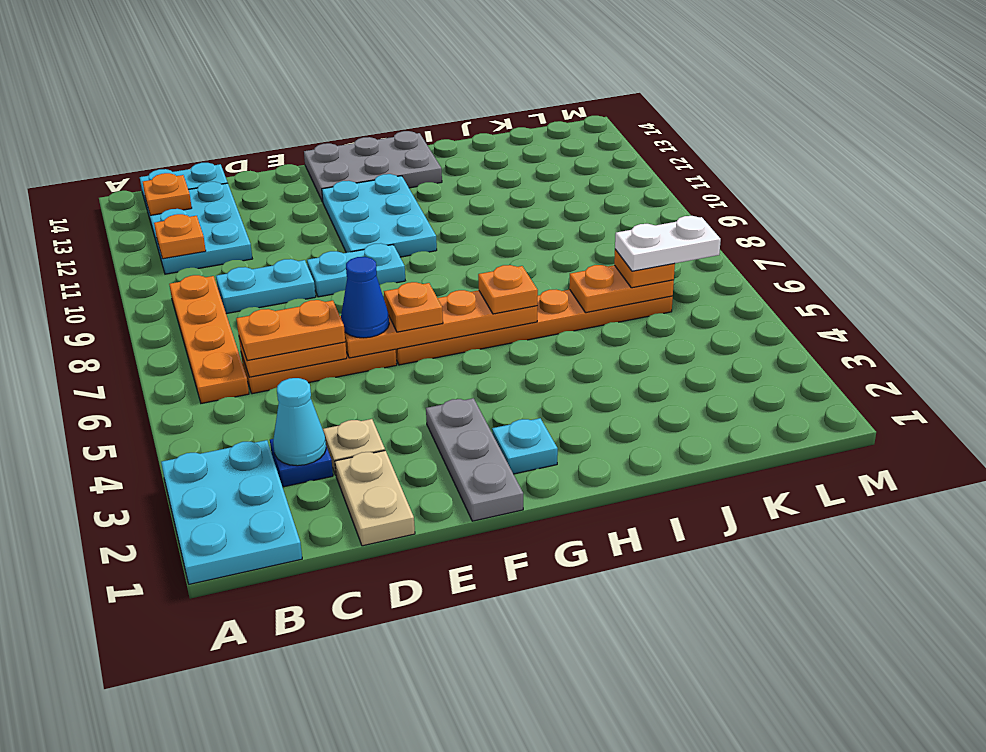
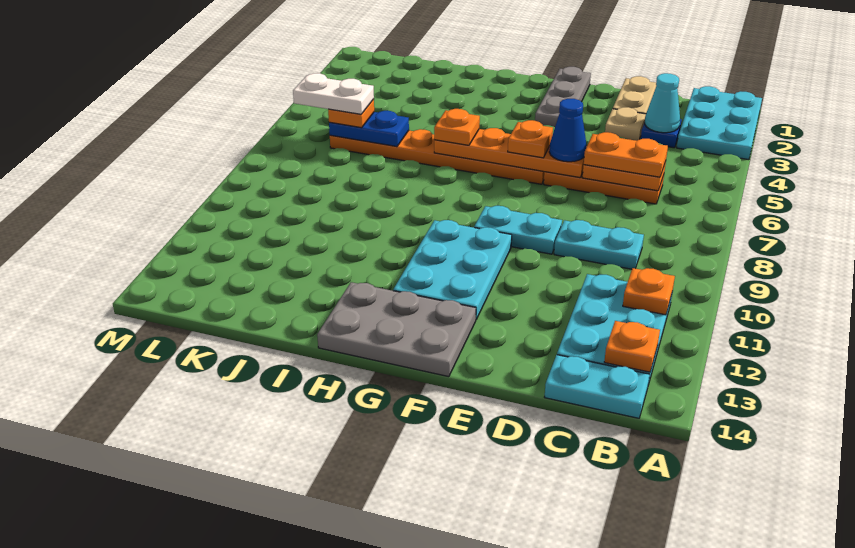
orange 1x4 plate [169,275,249,403] -> none
cyan 1x1 plate [492,418,558,474] -> none
orange 1x2 plate [569,265,674,313] -> blue 1x2 plate [329,111,409,147]

